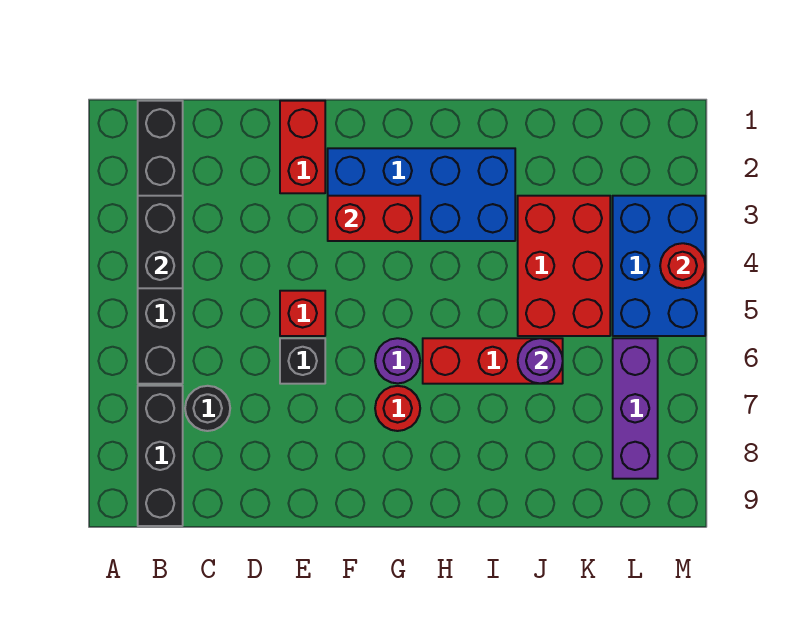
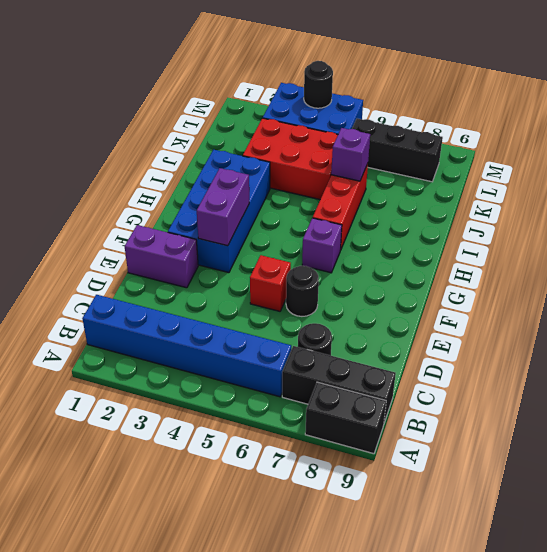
black 1x6 brick [138,101,183,384] -> blue 1x6 brick [82,295,291,397]
black 1x2 brick [138,196,183,288] -> black 1x2 brick moved to [305,382,386,454]
red 1x2 brick [280,101,325,193] -> purple 1x2 brick [125,225,198,288]
black 1x1 brick [280,338,325,384] -> black 1x1 round brick [286,266,319,316]
red 1x2 brick [328,196,420,241] -> purple 1x2 brick [197,168,249,246]
purple 1x1 round brick [375,338,420,383] -> purple 1x1 brick [302,218,342,273]
red 1x1 round brick [375,386,420,431] -> none
purple 1x1 round brick [518,338,563,384] -> purple 1x1 brick [331,128,370,181]
purple 1x3 brick [613,338,658,479] -> black 1x3 brick [352,118,443,182]
red 1x1 round brick [660,243,705,288] -> black 1x1 round brick [304,61,333,108]

